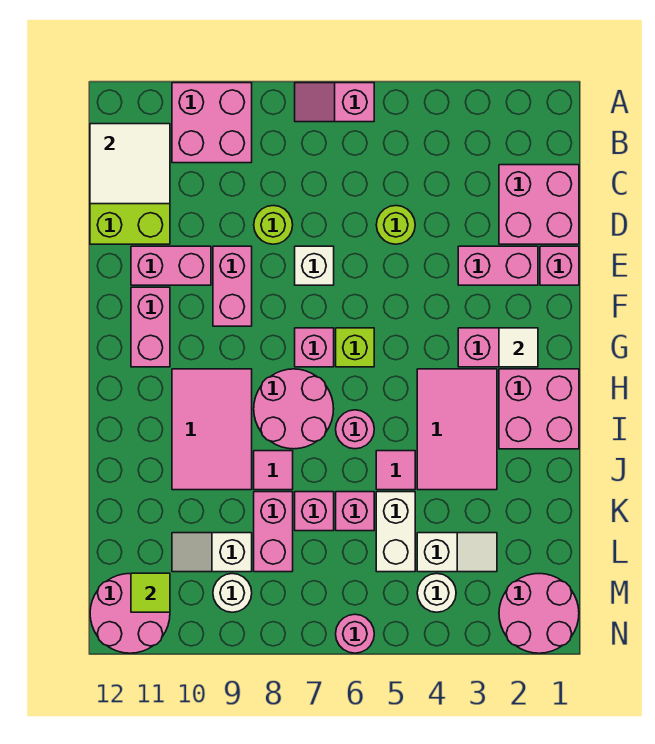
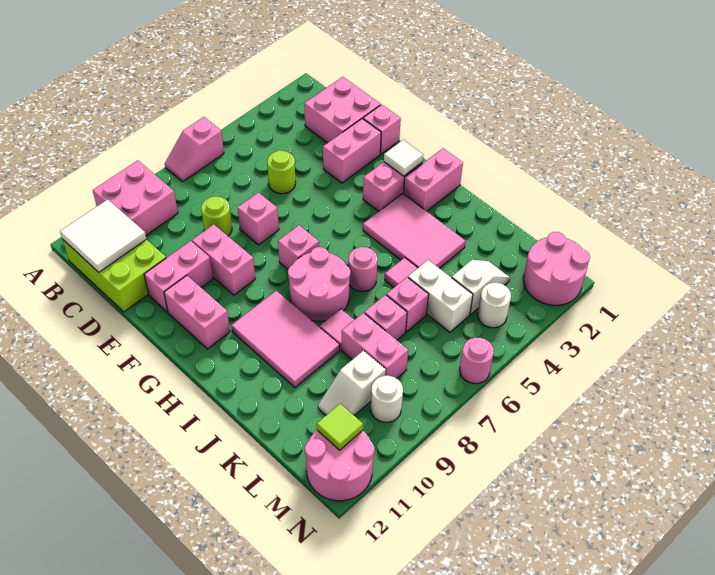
white 1x1 brick [295,246,334,285] -> pink 1x1 brick [238,193,279,245]
lime 1x1 brick [336,328,374,367] -> none
pink 2x2 brick [499,369,579,449] -> pink 1x2 brick [403,148,463,211]

